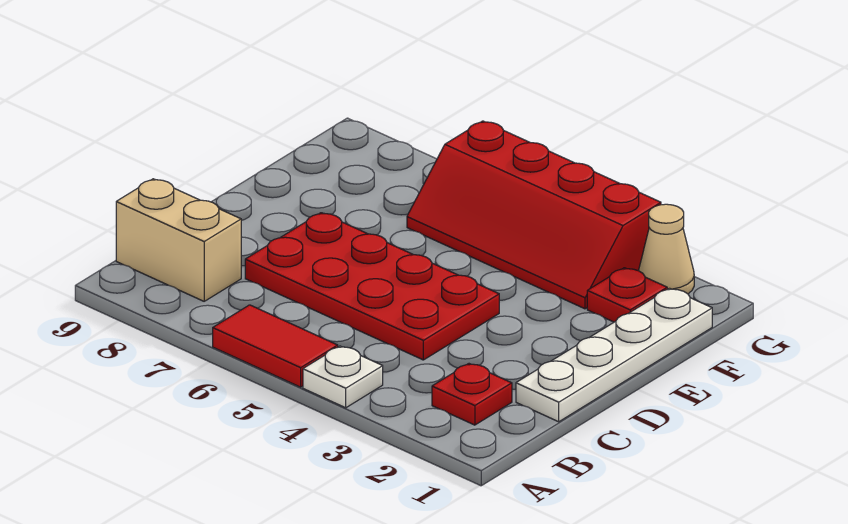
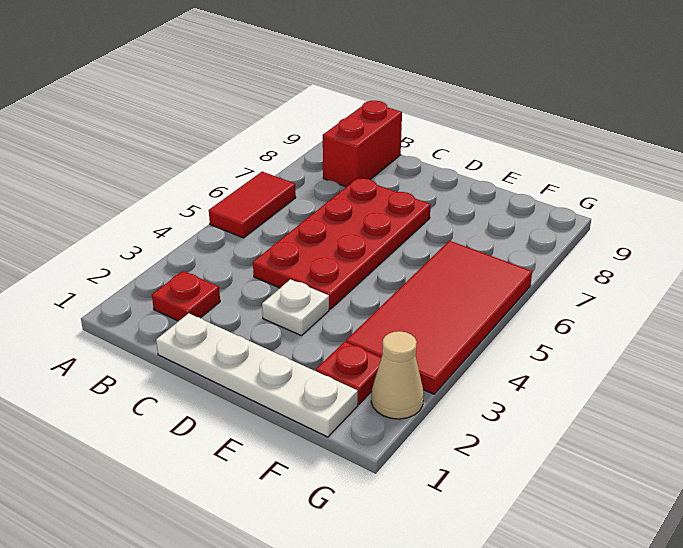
white 1x1 plate [303,346,383,408] -> white 1x1 plate moved to [262,280,329,336]
tan 1x2 brick [116,179,241,301] -> red 1x2 brick [323,101,402,187]
red 2x4 slope [407,121,661,309] -> red 2x4 tile [346,241,532,394]

